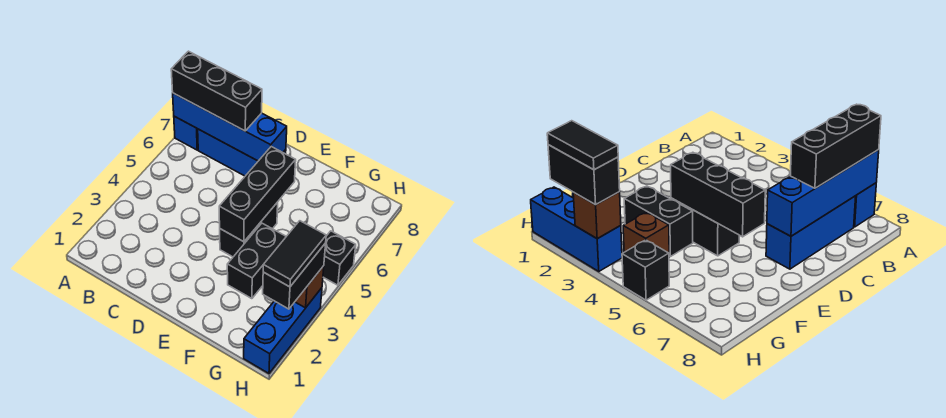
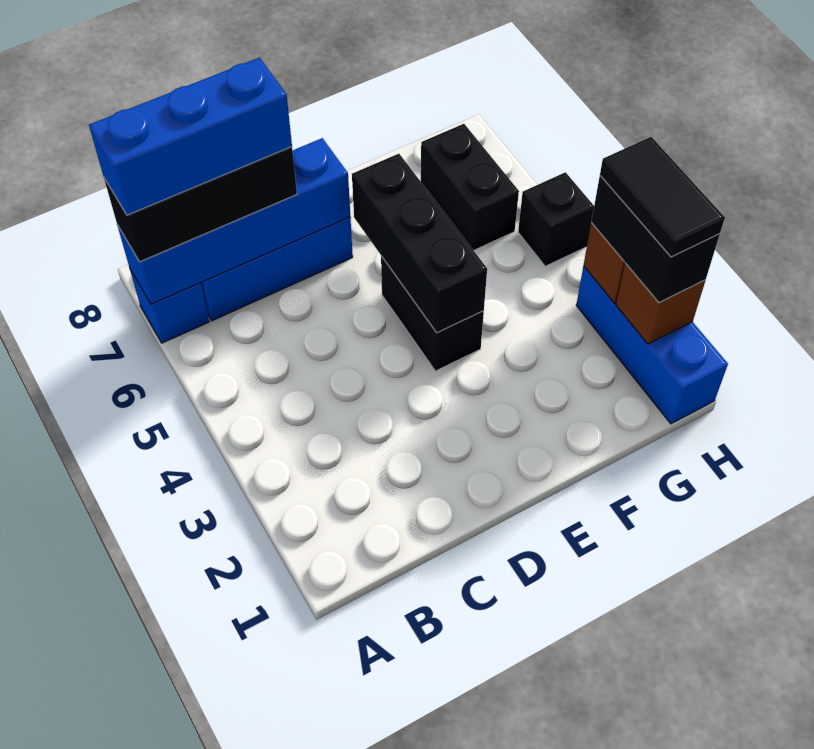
none -> blue 1x3 brick [89,58,292,215]
black 1x2 brick [227,223,286,299] -> black 1x2 brick moved to [421,124,519,250]
brown 1x1 brick [623,212,669,253] -> brown 1x1 brick moved to [616,263,705,344]

